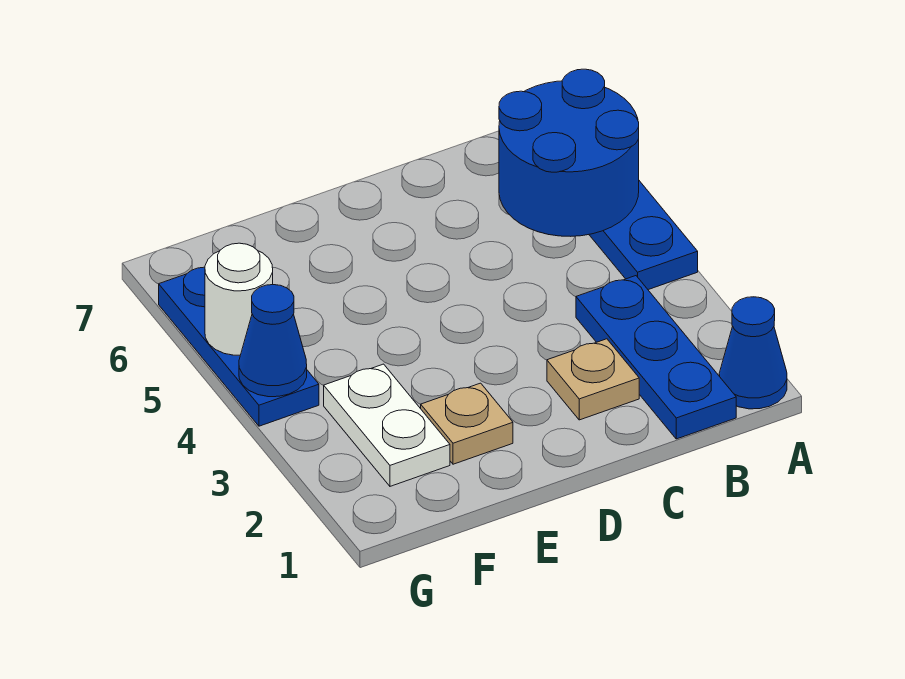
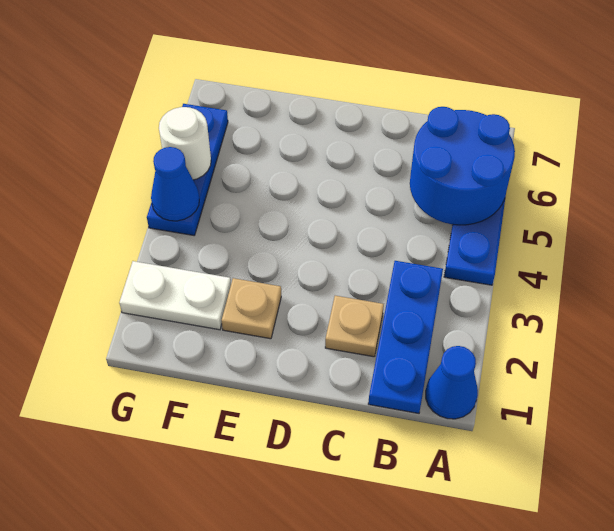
white 1x2 plate [324,364,450,486] -> white 1x2 plate turned to [119,261,231,330]

